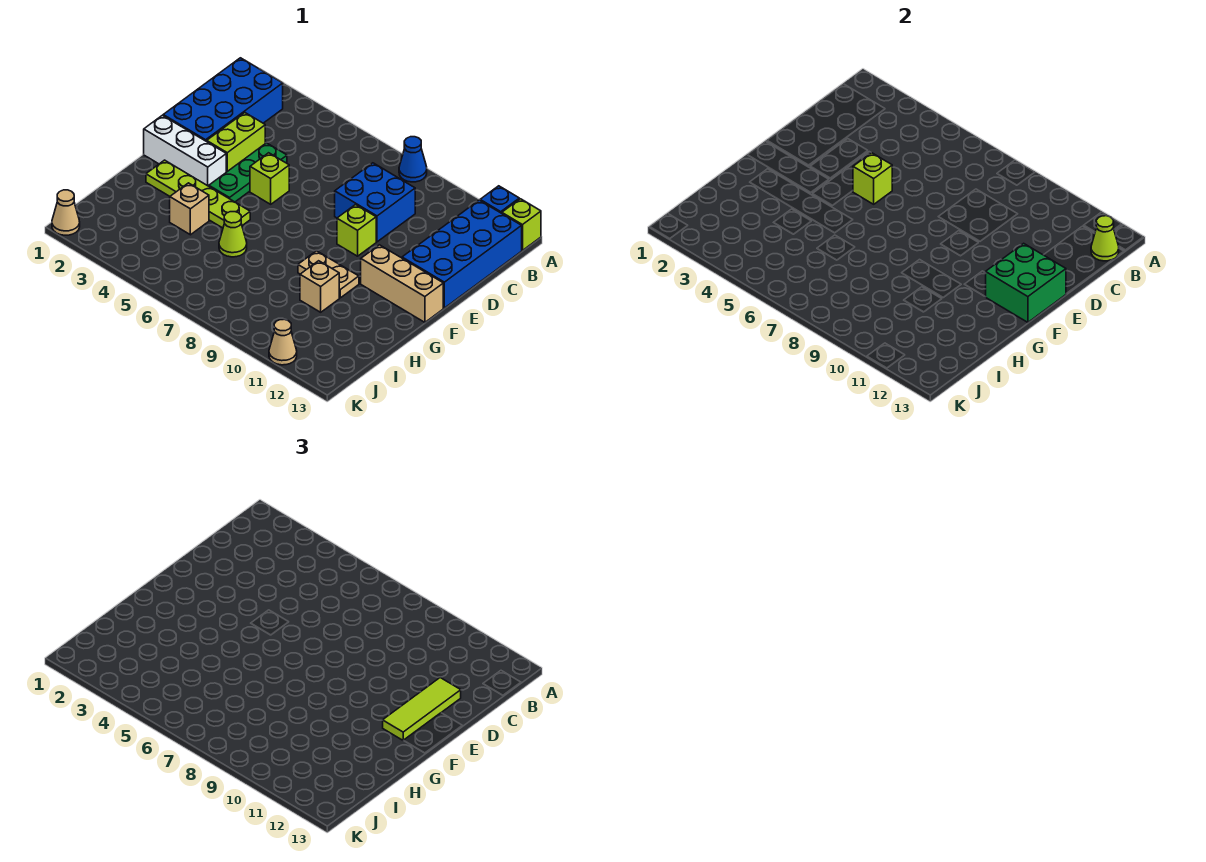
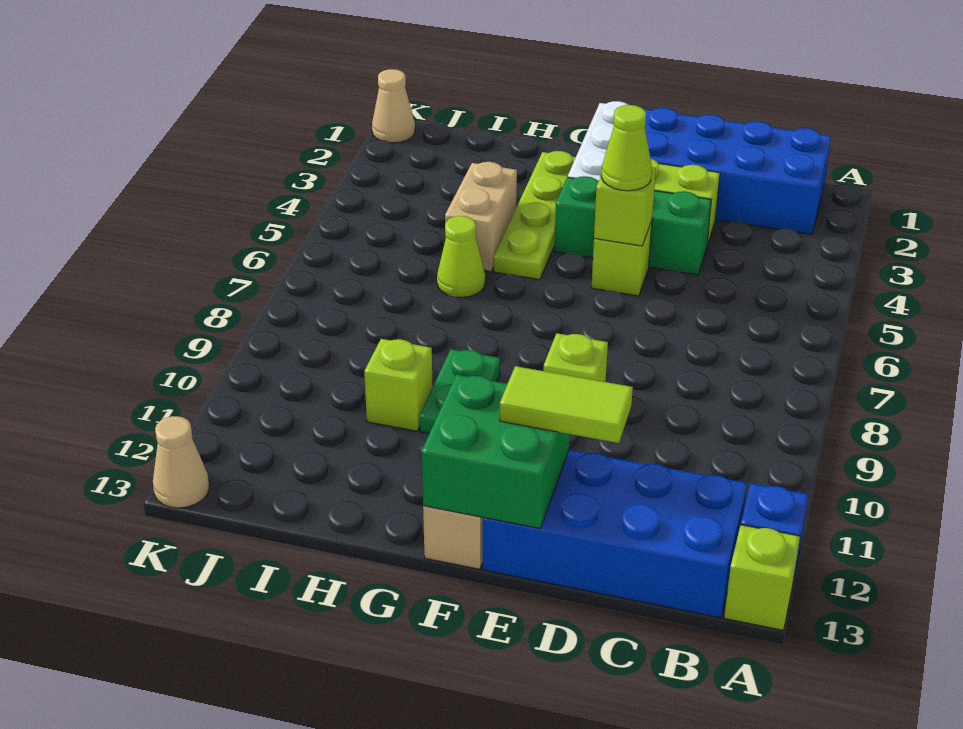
blue 1x1 cone [399,137,427,182] -> none
lime 1x1 cone [1091,216,1119,261] -> lime 1x1 cone moved to [601,105,652,191]
blue 2x2 brick [335,163,415,242] -> none
green 1x3 plate [209,143,287,202] -> green 1x3 brick [554,176,711,275]
lime 1x3 tile [383,678,461,740] -> lime 1x2 tile [500,366,633,443]
tan 1x2 plate [298,251,359,298] -> green 1x2 plate [420,349,500,433]
tan 1x1 brick [170,183,209,235] -> tan 1x2 brick [445,162,517,271]
tan 1x1 brick [300,261,339,312] -> lime 1x1 brick [364,339,433,431]
tan 1x1 cone [269,319,297,365] -> tan 1x1 cone moved to [153,416,209,508]

